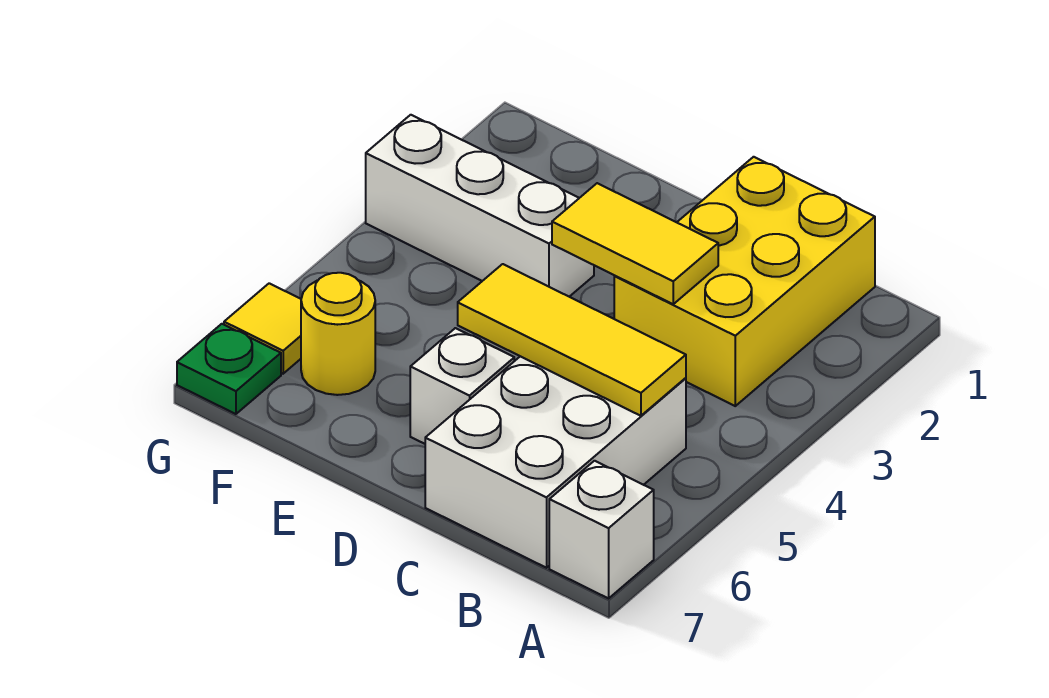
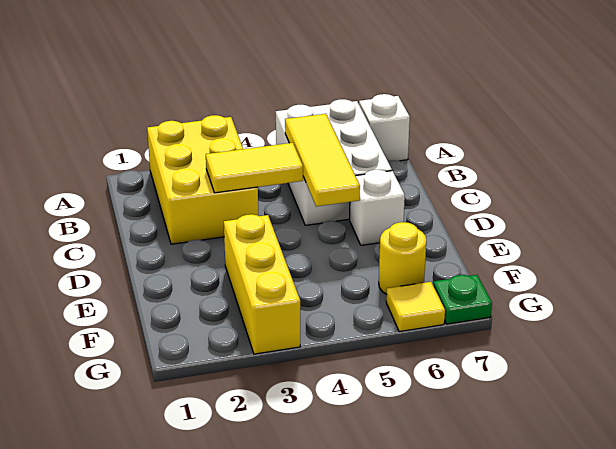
yellow 2x3 brick [614,157,875,406] -> yellow 2x3 brick turned to [147,115,258,244]
white 2x3 brick [425,356,686,568] -> white 2x3 brick turned to [276,99,392,225]
yellow 1x2 tile [552,183,718,304] -> yellow 1x2 tile turned to [206,143,303,193]
white 1x3 brick [366,115,594,297] -> yellow 1x3 brick [224,214,301,354]

